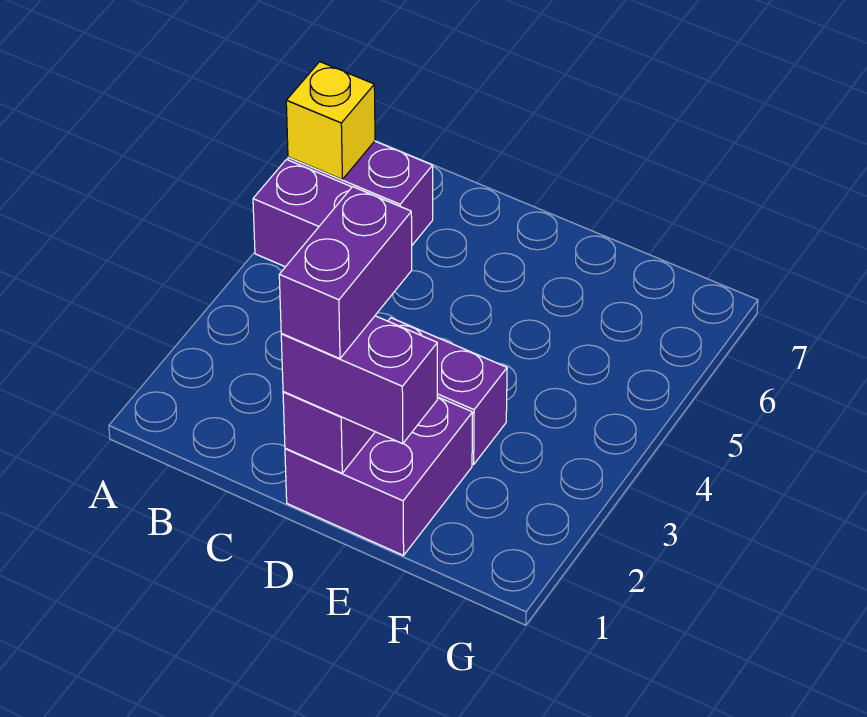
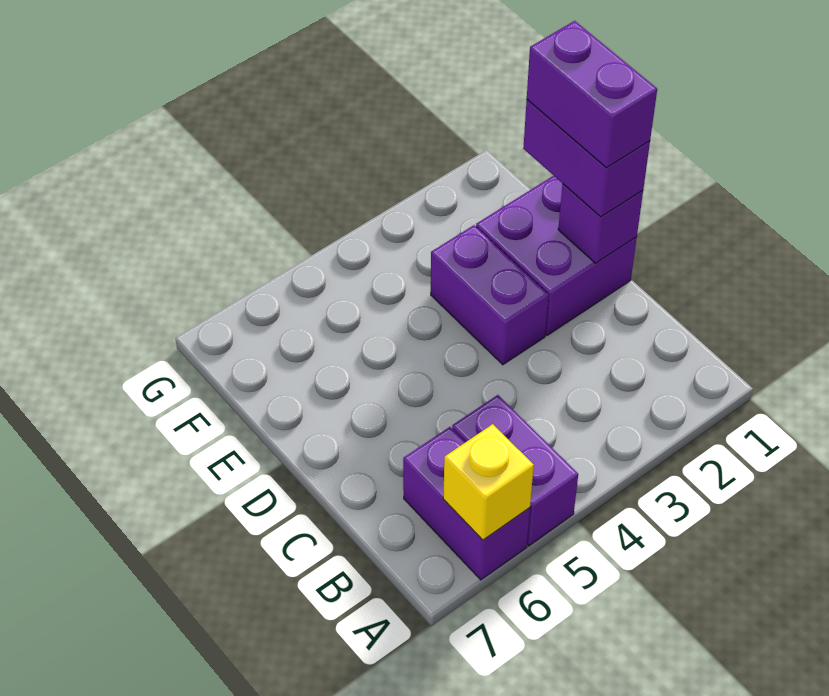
purple 1x2 brick [279,187,412,359] -> purple 1x2 brick turned to [527,21,657,168]

